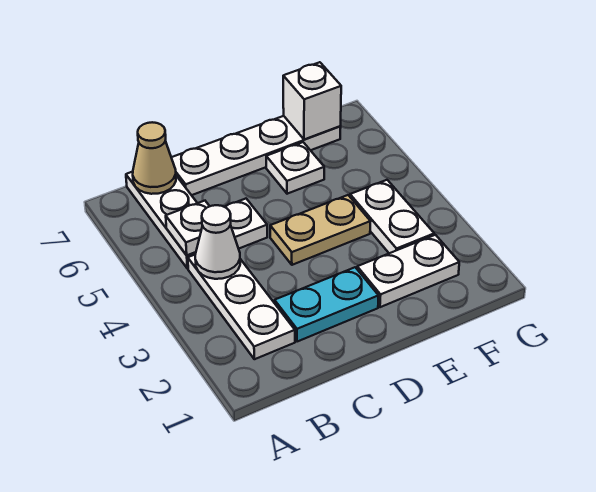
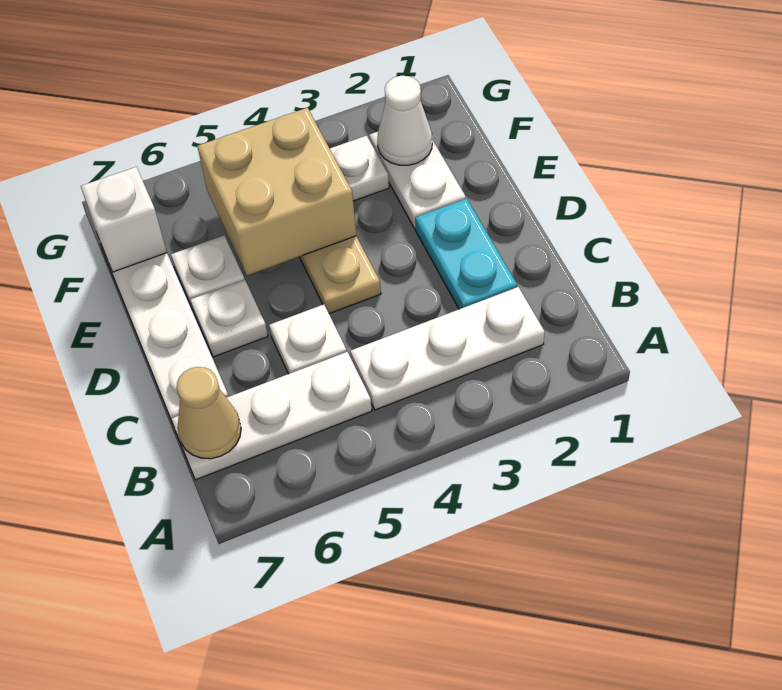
white 1x1 cone [195,205,240,279] -> white 1x1 cone moved to [377,76,432,165]
white 1x1 plate [166,201,210,255] -> white 1x1 plate moved to [191,280,268,357]
none -> tan 2x2 brick [197,108,356,276]

